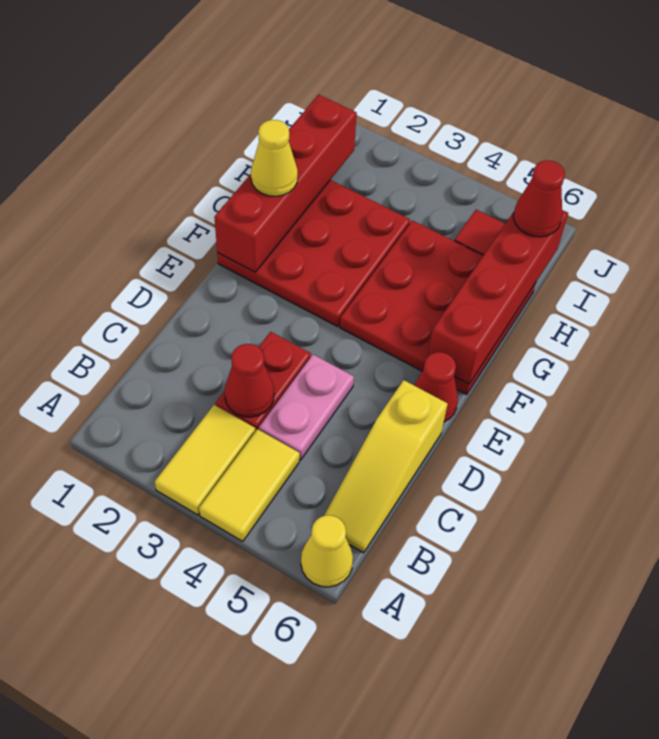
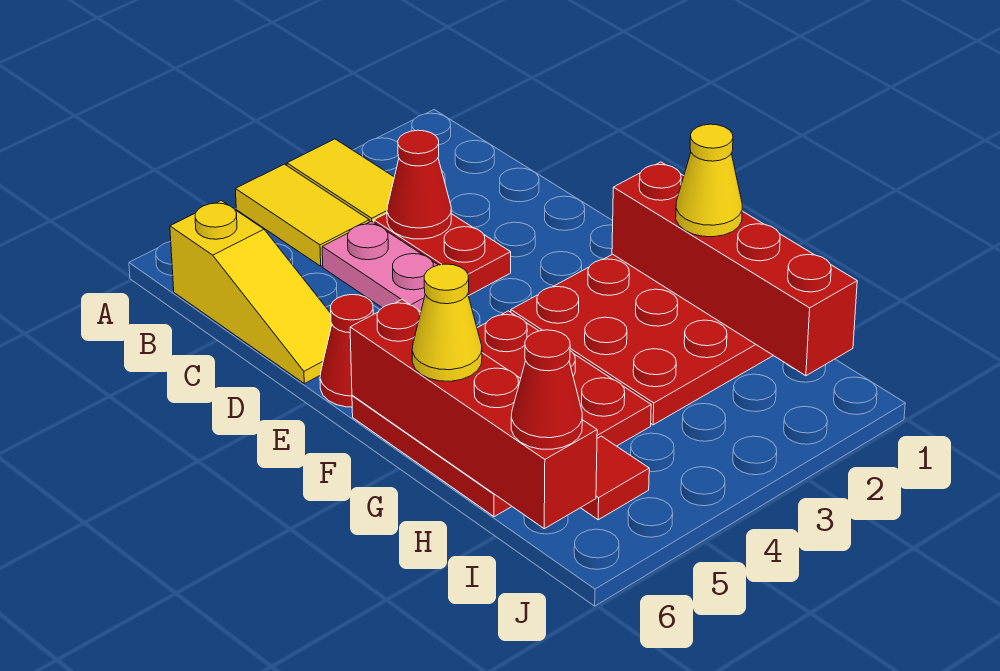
yellow 1x1 cone [301,515,353,587] -> yellow 1x1 cone moved to [412,264,482,381]
yellow 1x3 slope [324,380,448,553] -> yellow 1x3 slope turned to [170,201,332,384]

